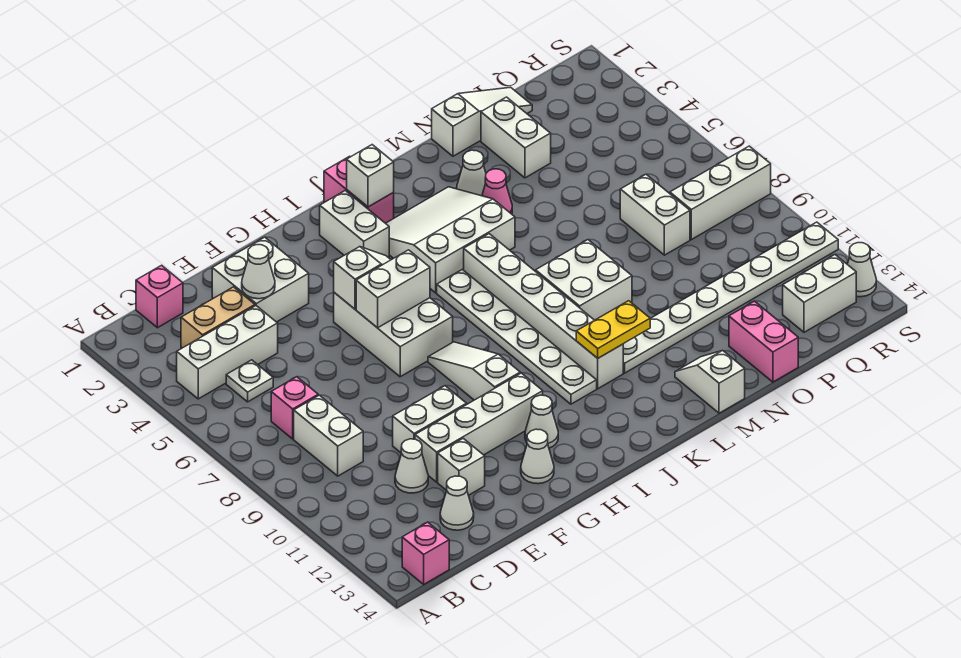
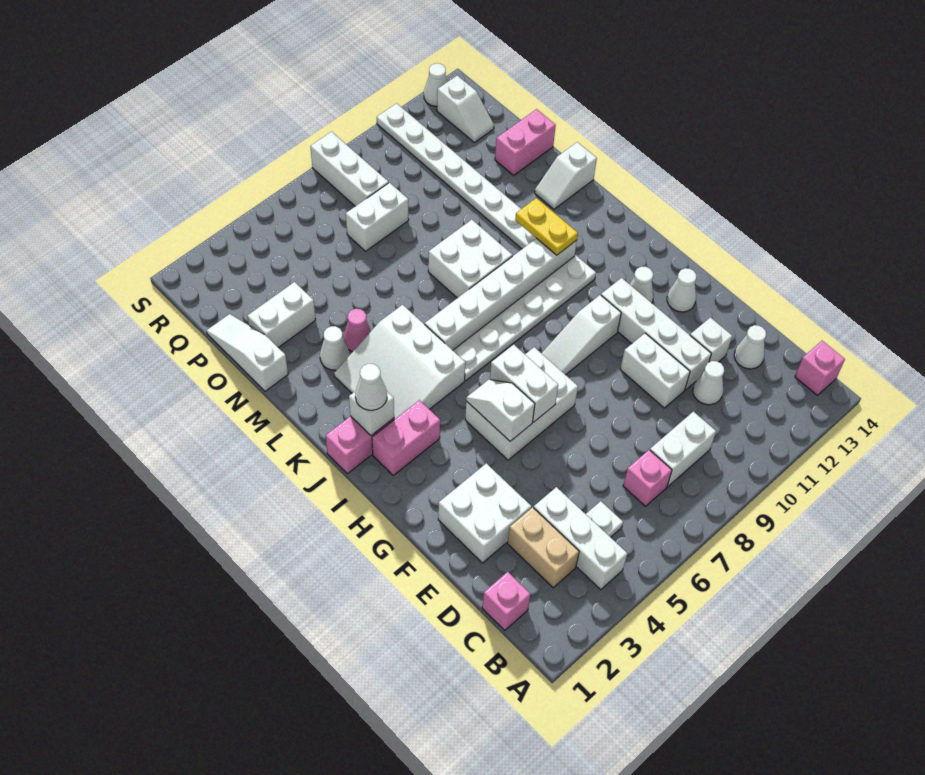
white 1x1 cone [242,245,275,299] -> white 1x1 cone moved to [355,364,387,410]
white 1x2 brick [320,191,389,257] -> pink 1x2 brick [372,400,440,475]
white 1x2 brick [783,255,856,332] -> white 1x2 slope [437,76,494,142]

